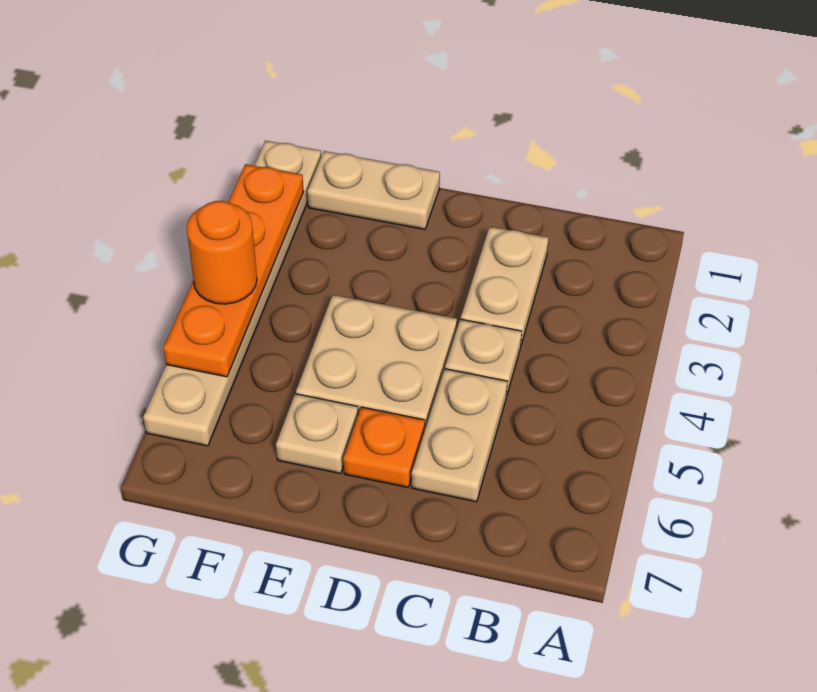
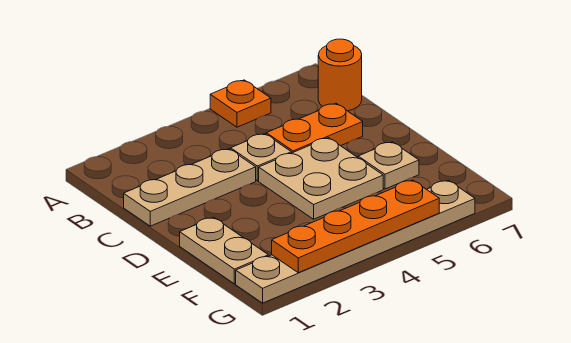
tan 1x2 plate [461,227,548,344] -> tan 1x3 plate [124,149,256,226]
tan 1x2 plate [412,369,507,502] -> orange 1x2 plate [266,103,363,153]
orange 1x1 plate [343,407,425,487] -> orange 1x1 plate moved to [210,80,271,127]
orange 1x1 round brick [187,201,257,304] -> orange 1x1 round brick moved to [318,39,362,111]

